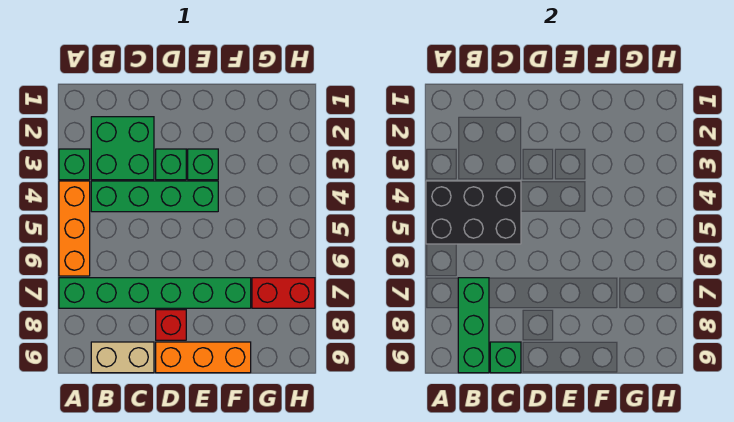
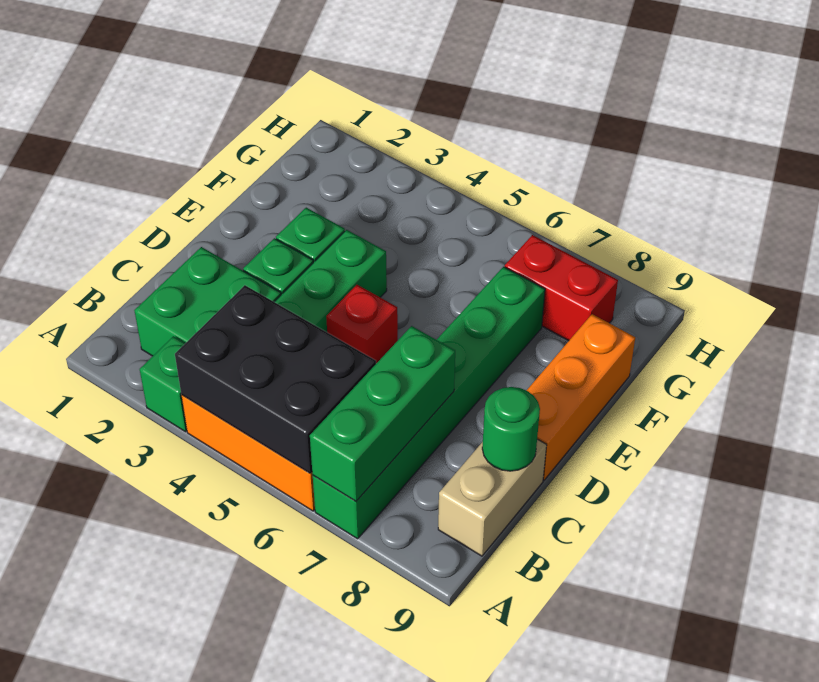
black 2x3 brick [426,181,521,244] -> black 2x3 brick turned to [175,285,376,473]
green 1x3 brick [458,278,489,373] -> green 1x3 brick turned to [310,326,455,501]
green 1x1 brick [490,342,521,373] -> green 1x1 round brick [482,387,540,471]
red 1x1 brick [156,310,186,340] -> red 1x1 brick moved to [326,285,398,363]
red 1x2 brick [252,278,315,308] -> red 1x2 brick turned to [505,235,618,341]

